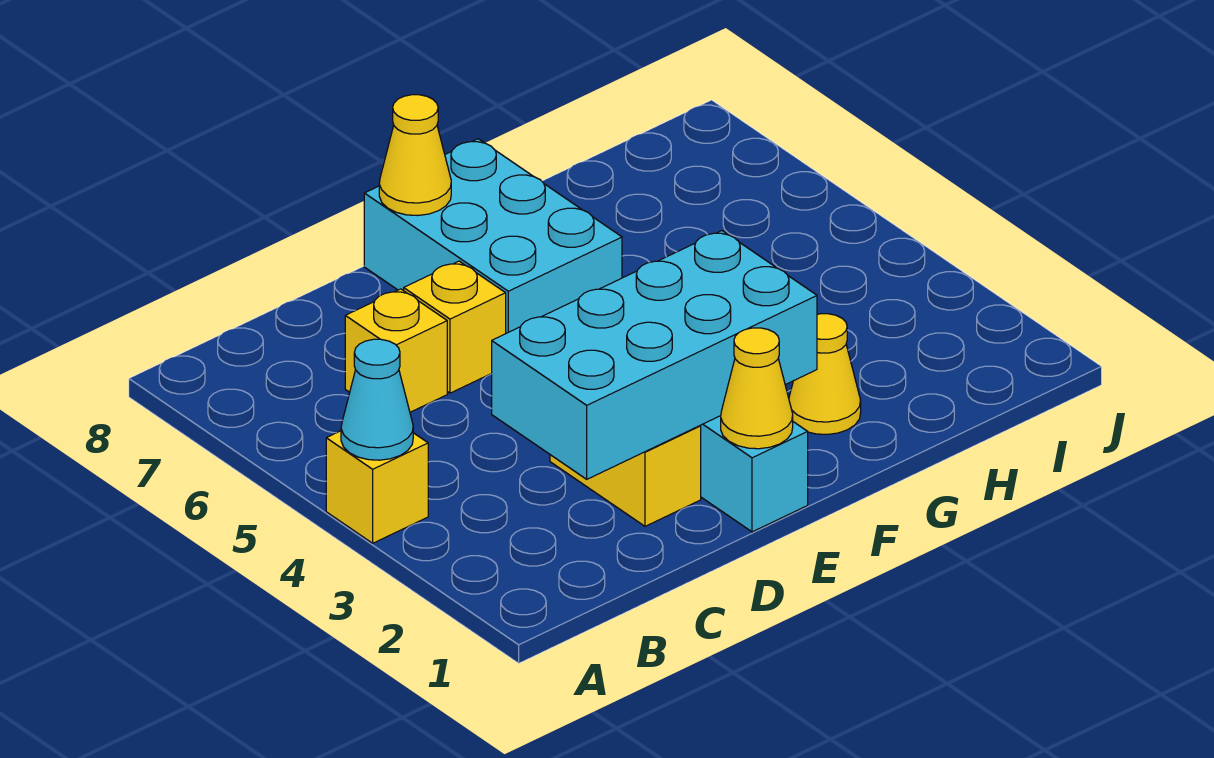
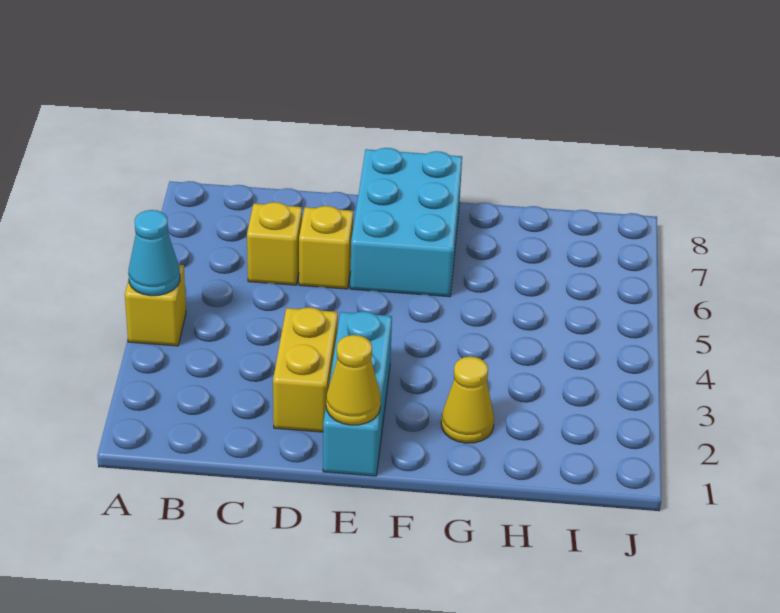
cyan 2x4 brick [492,231,817,479] -> none
yellow 1x1 cone [379,95,451,216] -> none

